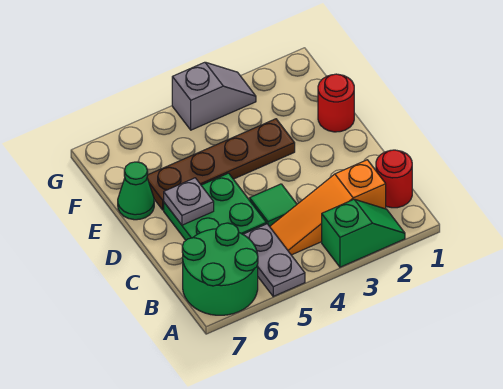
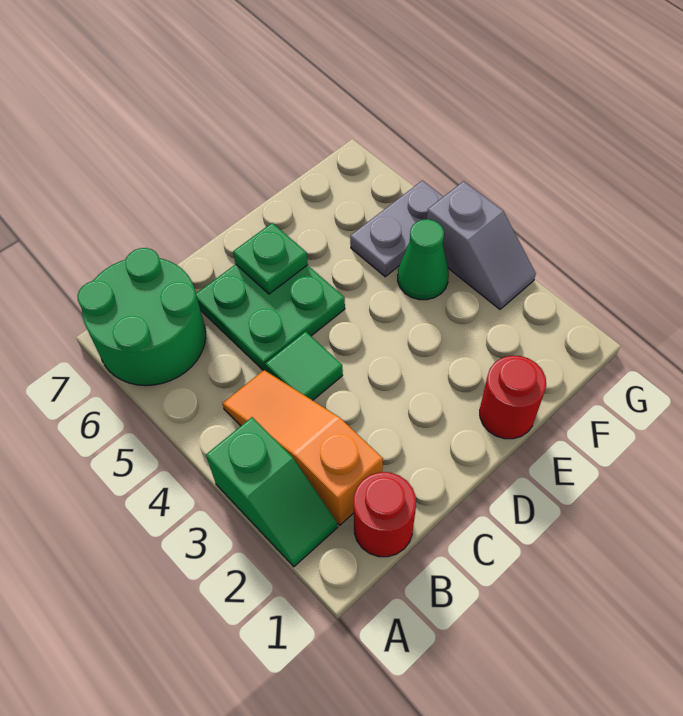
grey 1x2 plate [243,224,305,296] -> grey 1x2 plate moved to [350,181,443,277]
grey 1x1 plate [164,178,214,225] -> green 1x1 plate [233,223,308,294]
brown 1x4 plate [147,119,295,210] -> none
green 1x1 cone [118,162,154,220] -> green 1x1 cone moved to [398,219,449,300]

